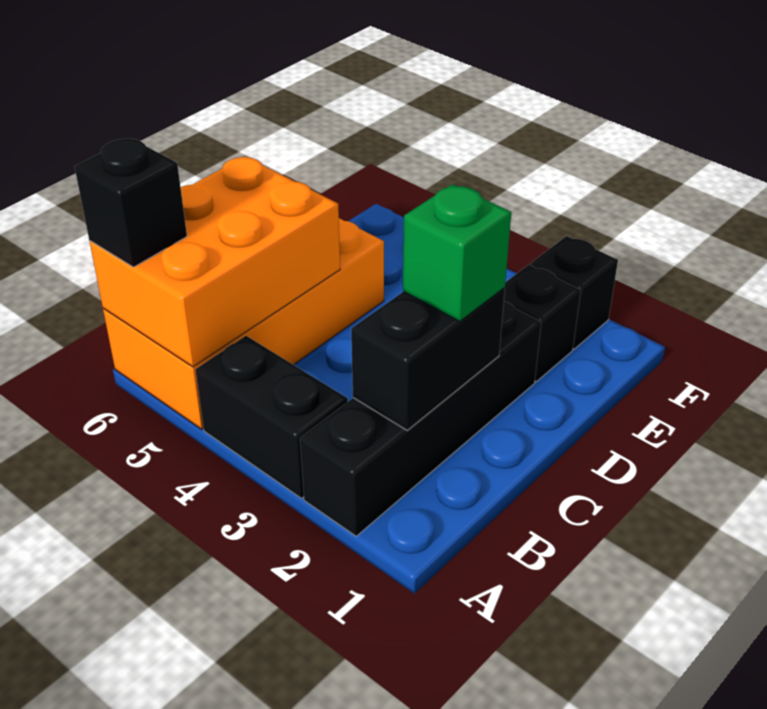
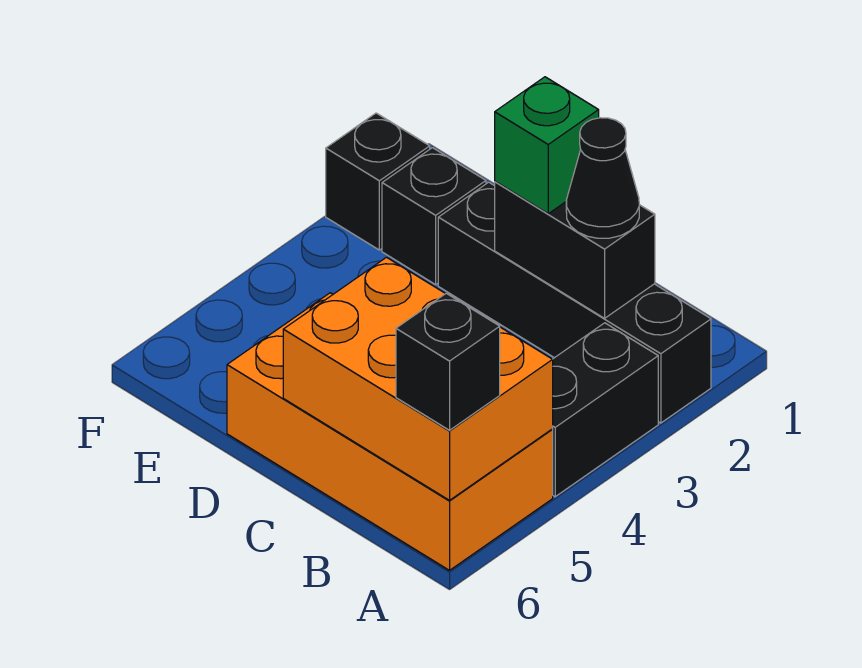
none -> black 1x1 cone [566,118,639,238]

